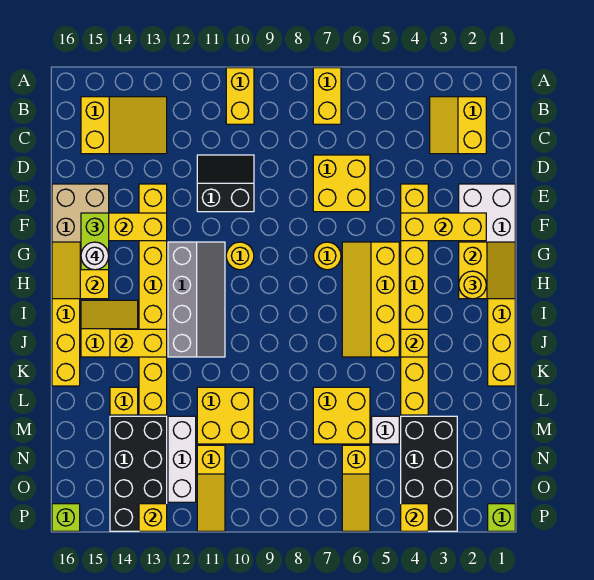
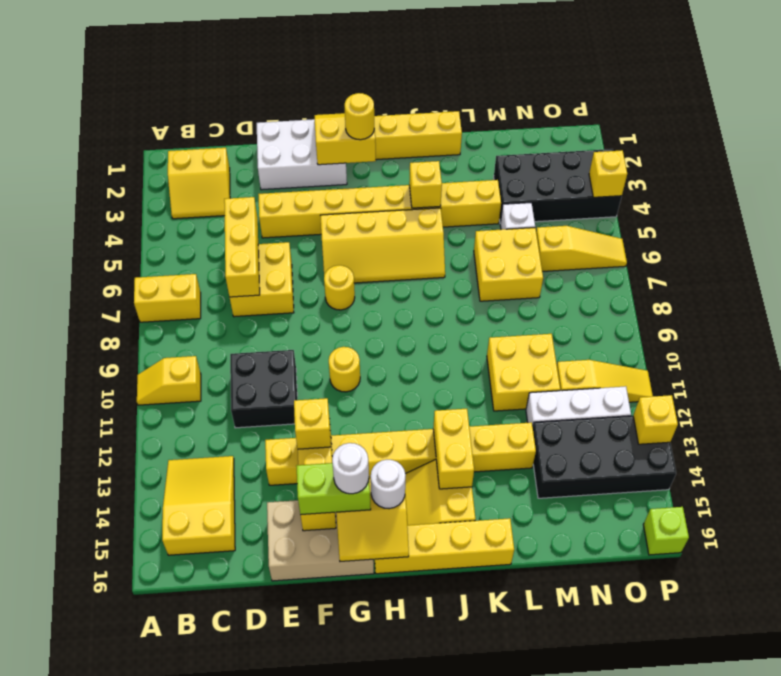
yellow 1x2 brick [226,68,254,124] -> yellow 1x2 slope [137,356,201,405]
black 2x2 slope [197,155,254,212] -> black 2x2 brick [230,350,297,428]
yellow 1x3 brick [401,213,486,241] -> yellow 1x3 brick moved to [224,197,260,297]
grey 2x4 slope [168,242,225,357] -> none
none -> white 1x1 round brick [371,460,406,509]
yellow 1x1 brick [110,387,138,415] -> yellow 1x1 brick moved to [294,398,331,449]
lime 1x1 brick [488,504,515,531] -> none

